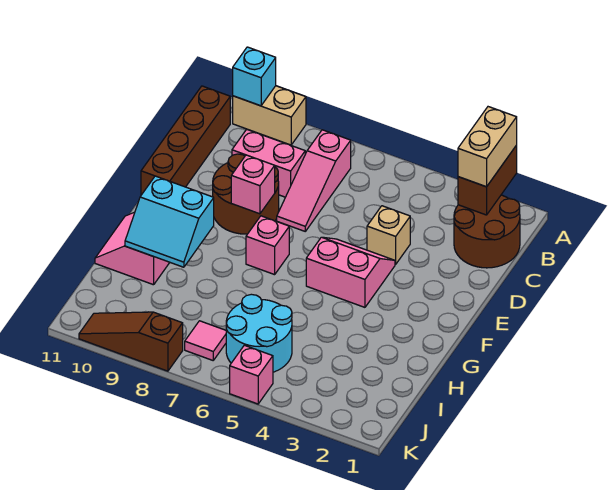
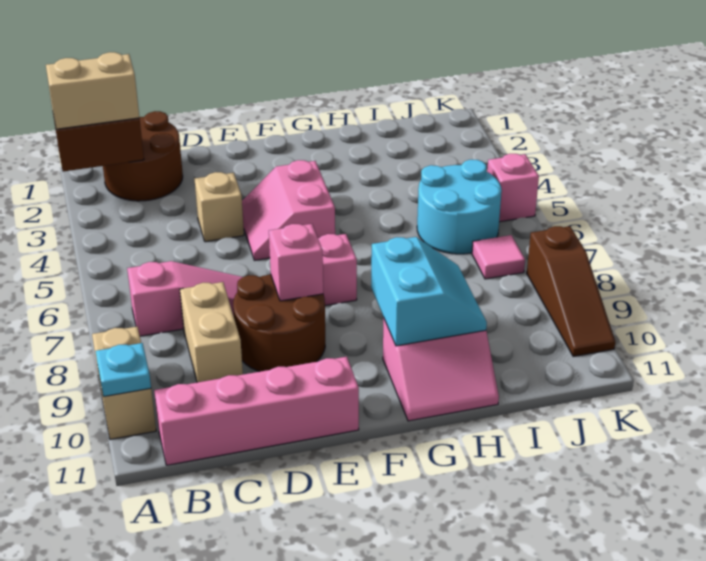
cyan 1x1 brick [233,47,276,106] -> cyan 1x1 plate [95,343,151,397]
brown 1x4 brick [141,86,230,195] -> pink 1x4 brick [154,357,359,465]
pink 1x2 brick [232,129,305,197] -> tan 1x2 brick [180,282,243,382]

